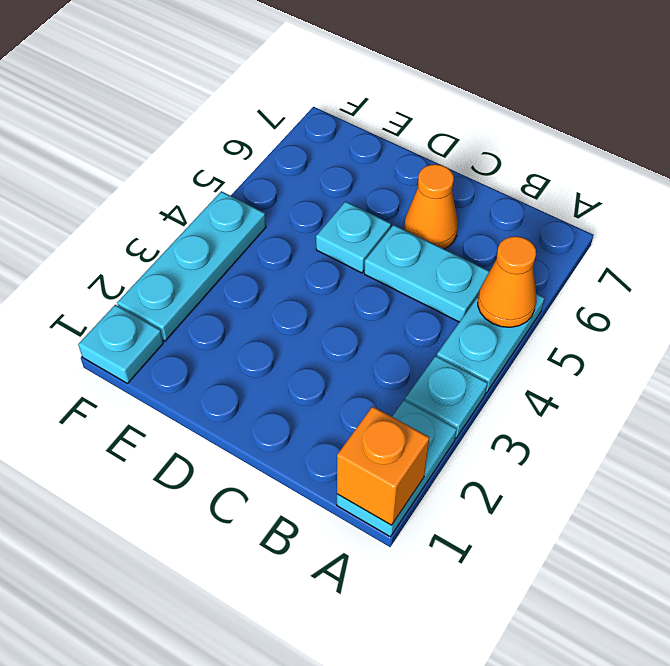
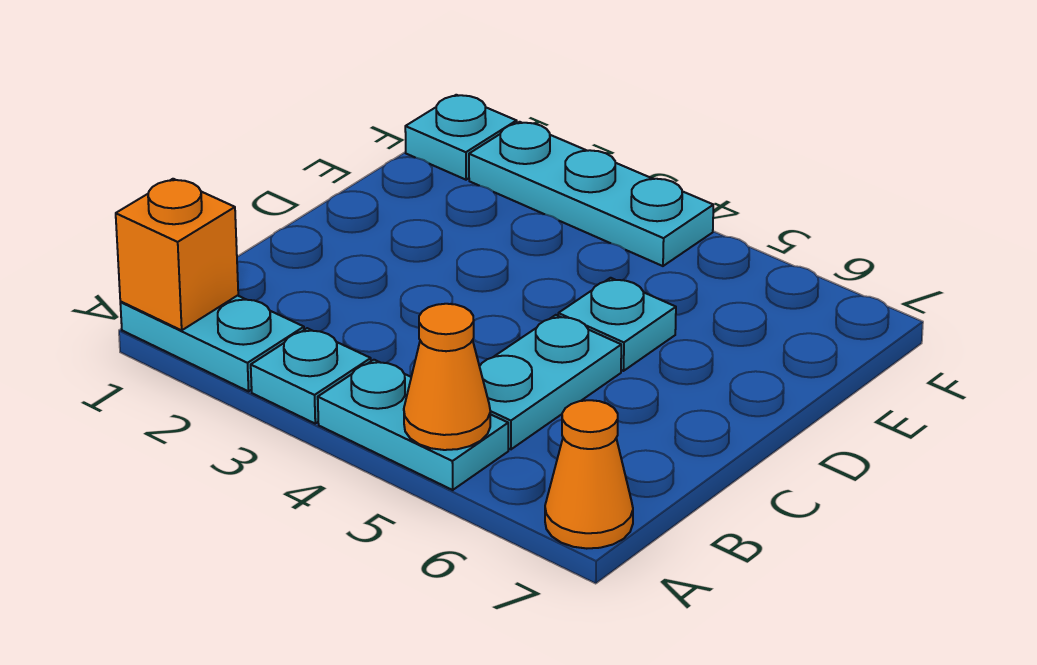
orange 1x1 cone [404,164,458,249] -> orange 1x1 cone moved to [545,400,633,549]

